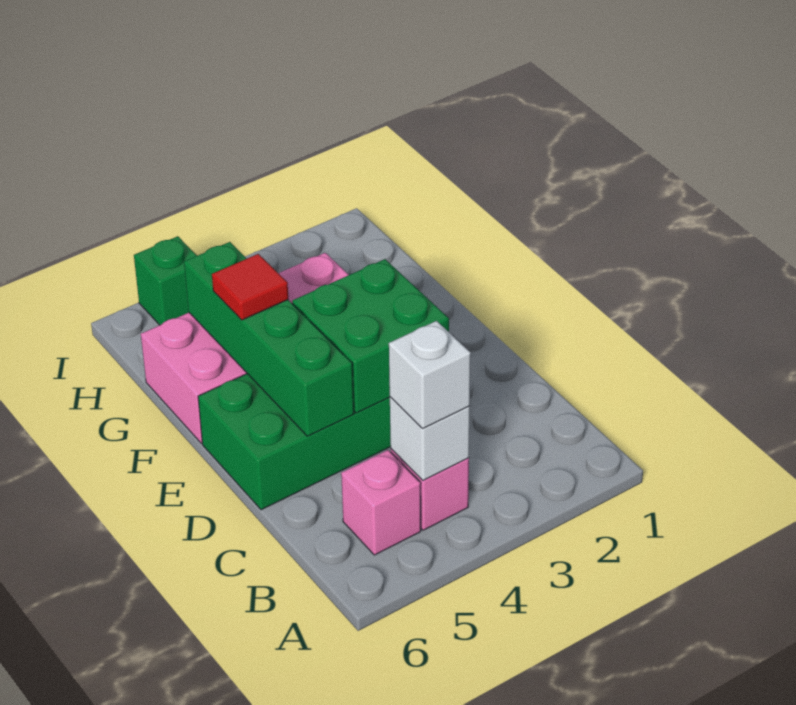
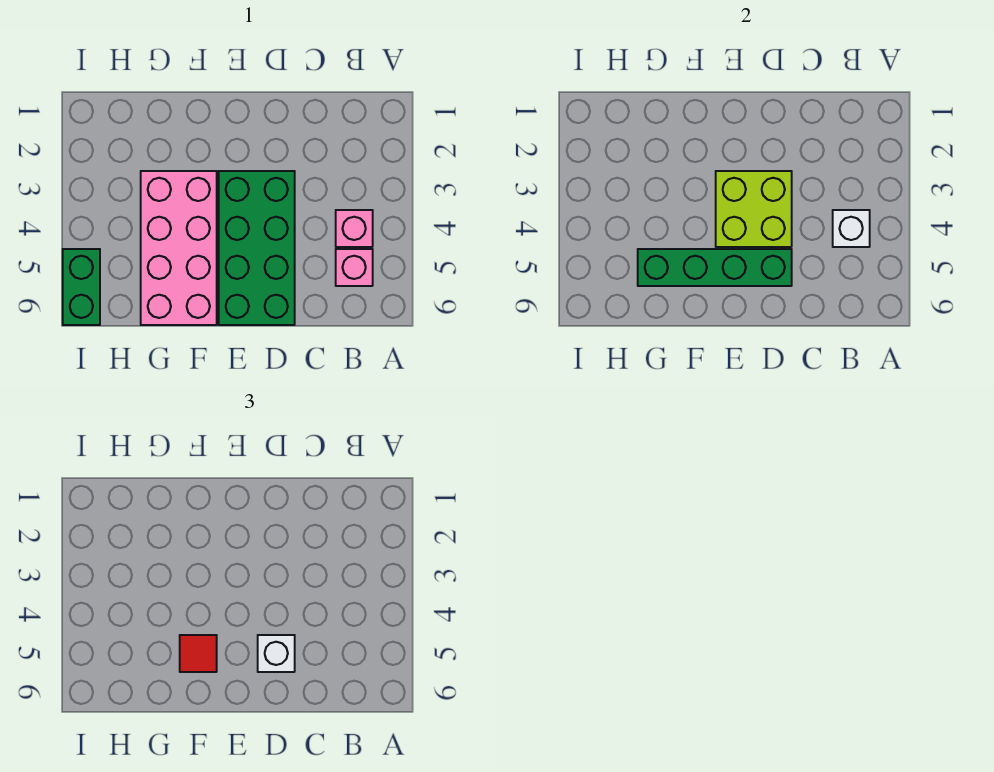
white 1x1 brick [389,321,471,428] -> white 1x1 brick moved to [258,635,295,672]
green 2x2 brick [292,259,449,413] -> lime 2x2 brick [716,171,792,247]
green 1x1 brick [134,236,197,325] -> green 1x2 brick [63,249,100,325]

